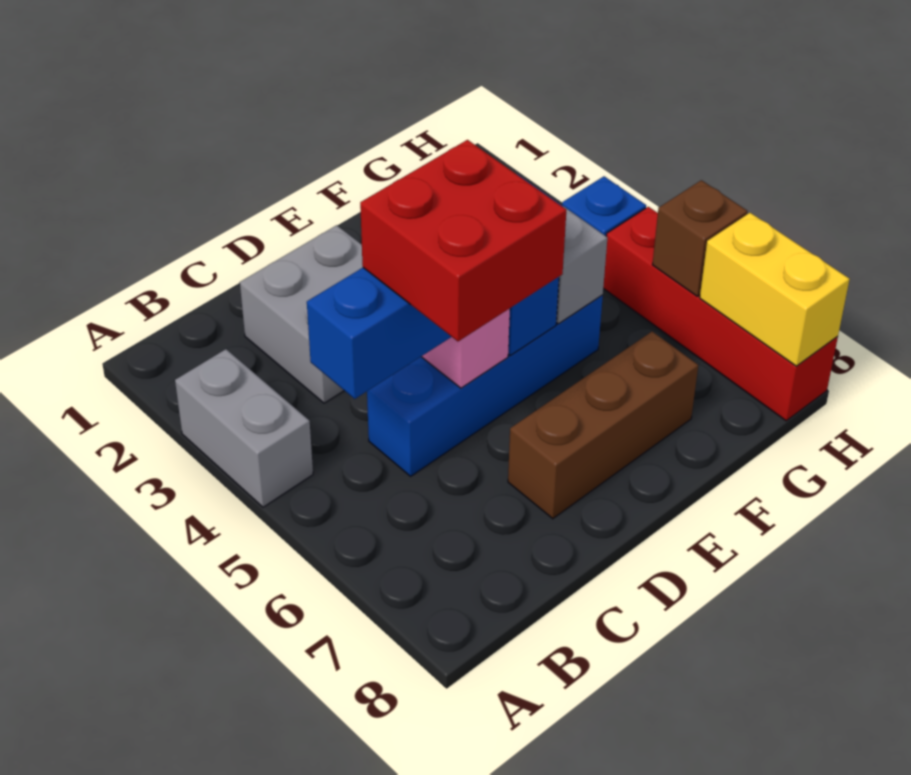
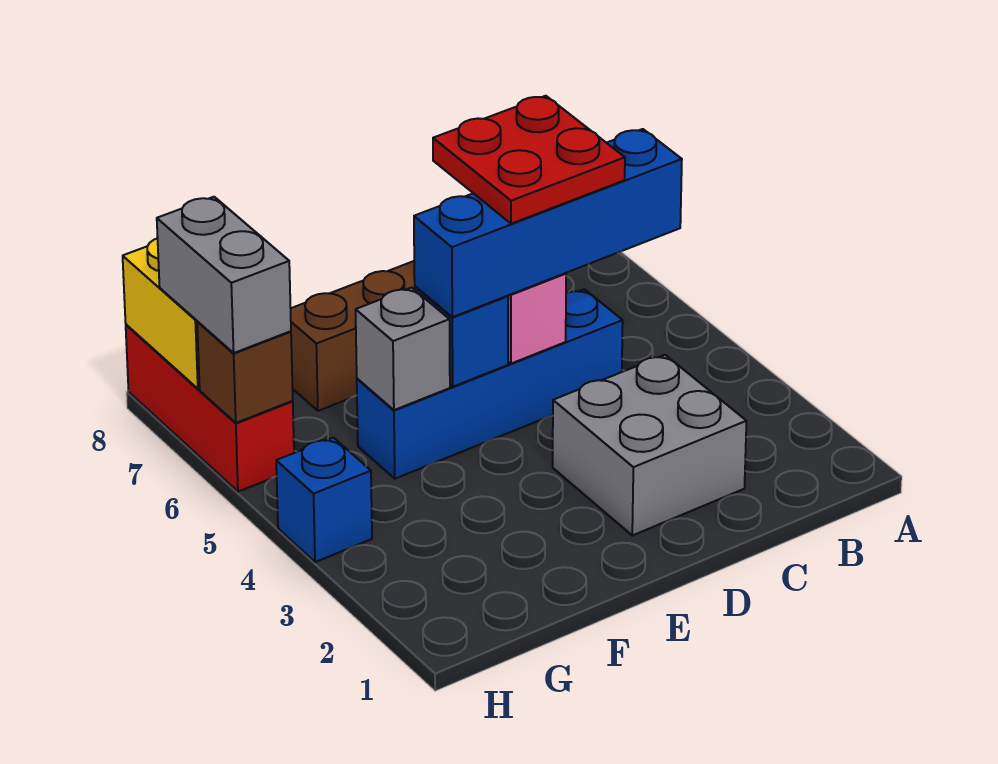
grey 1x2 brick [175,349,313,507] -> grey 1x2 brick moved to [157,197,291,353]
red 2x2 brick [360,140,566,341] -> red 2x2 plate [433,96,625,224]
red 1x4 brick [603,207,838,421] -> red 1x3 brick [126,325,294,492]

